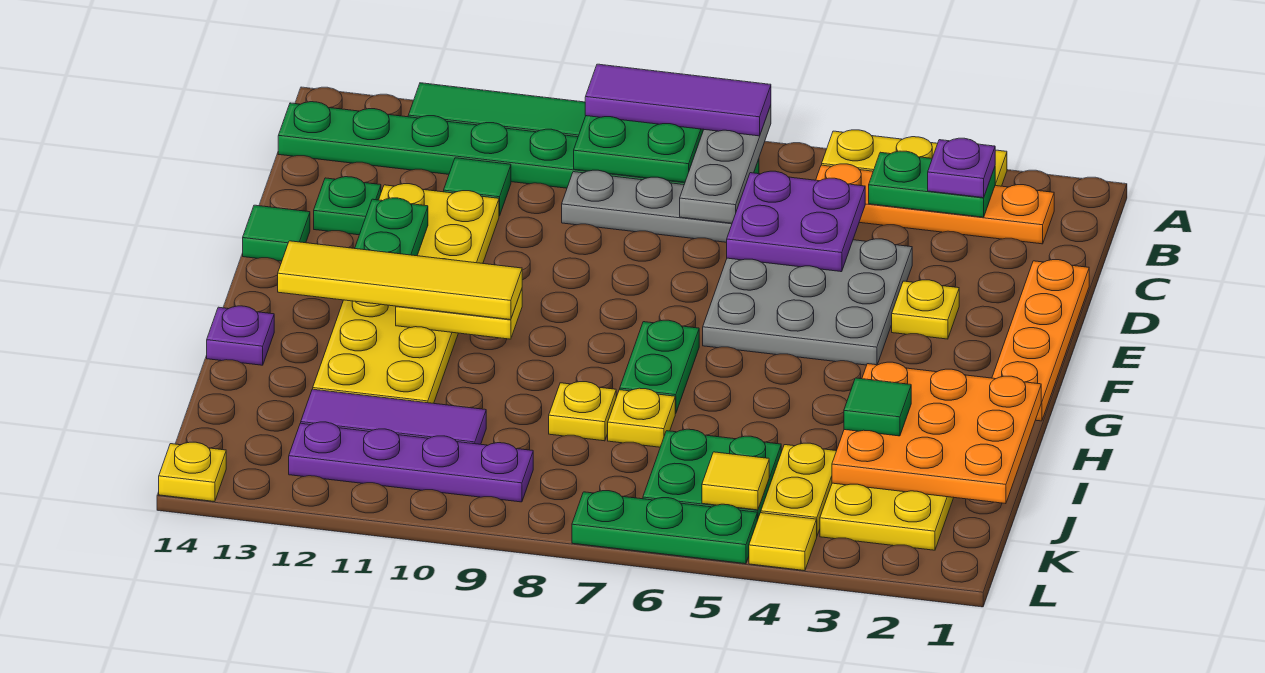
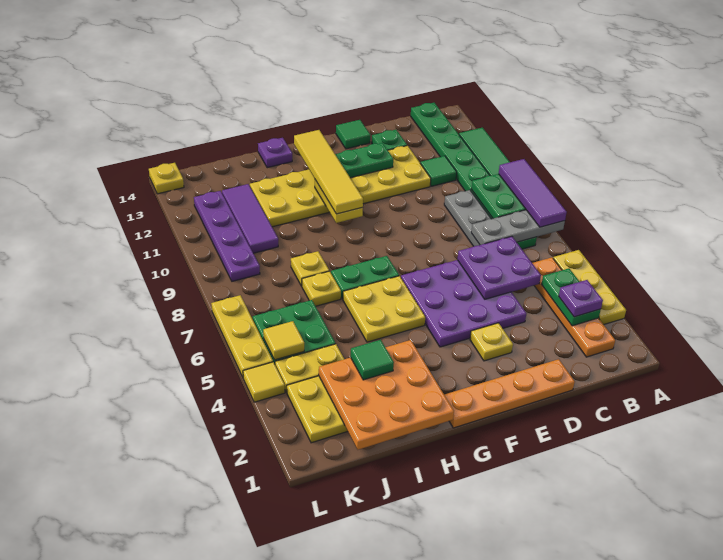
grey 3x3 plate [703,239,912,365] -> purple 3x3 plate [401,260,526,347]
none -> yellow 2x2 plate [343,276,425,342]
green 1x3 plate [572,491,757,564] -> yellow 1x3 plate [211,295,273,377]

